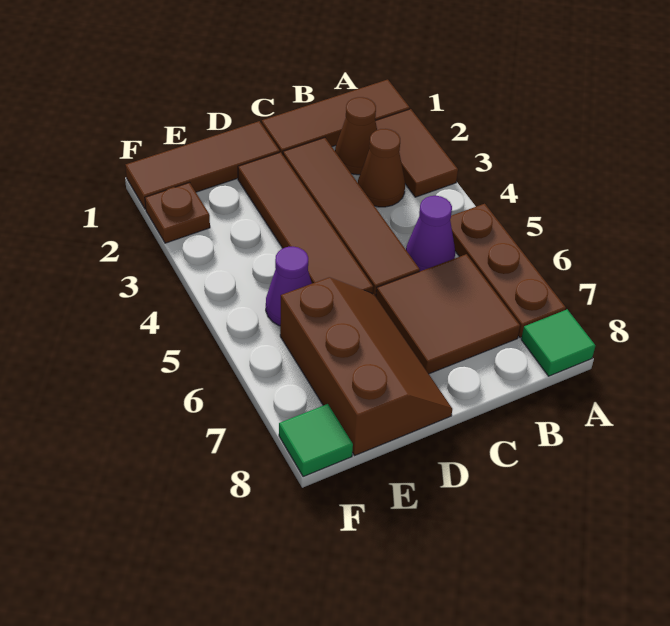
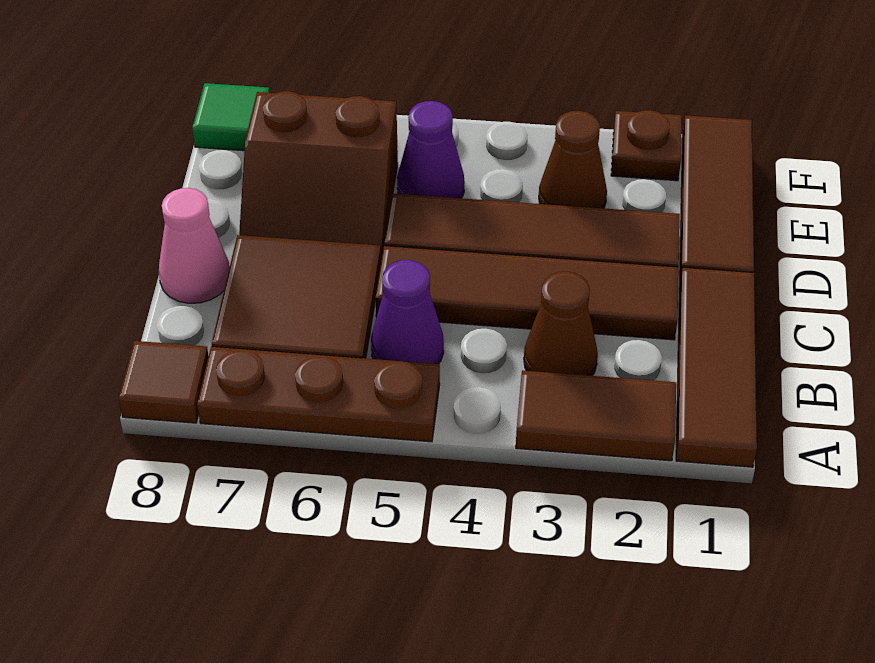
green 1x1 tile [521,309,595,376] -> brown 1x1 tile [119,341,209,423]
brown 1x1 cone [335,97,377,175] -> brown 1x1 cone moved to [539,111,607,208]
none -> pink 1x1 cone [159,188,230,303]
brown 2x3 slope [280,277,452,455] -> brown 2x2 slope [239,91,398,261]

